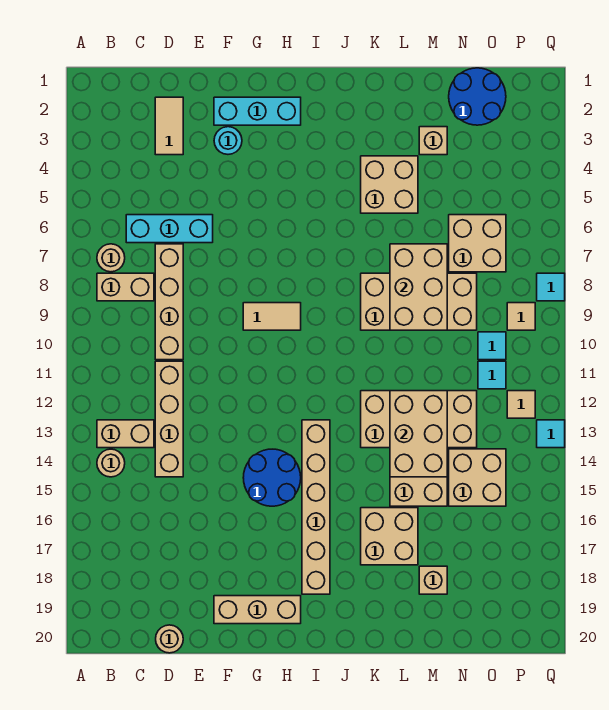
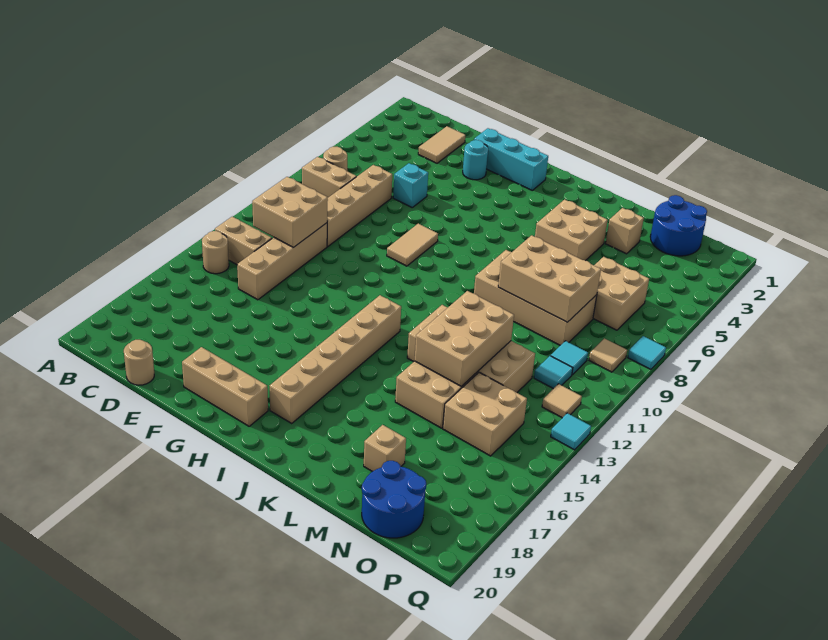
cyan 1x3 brick [126,215,213,243] -> cyan 1x1 brick [393,163,428,207]
tan 1x2 tile [243,303,301,330] -> tan 1x2 tile turned to [387,224,438,266]
blue 2x2 round brick [243,449,301,506] -> blue 2x2 round brick moved to [362,461,426,538]
tan 2x2 brick [361,508,418,565] -> tan 2x2 brick moved to [252,177,328,248]
tan 2x3 brick [390,244,447,330] -> tan 2x3 brick turned to [498,235,601,322]

